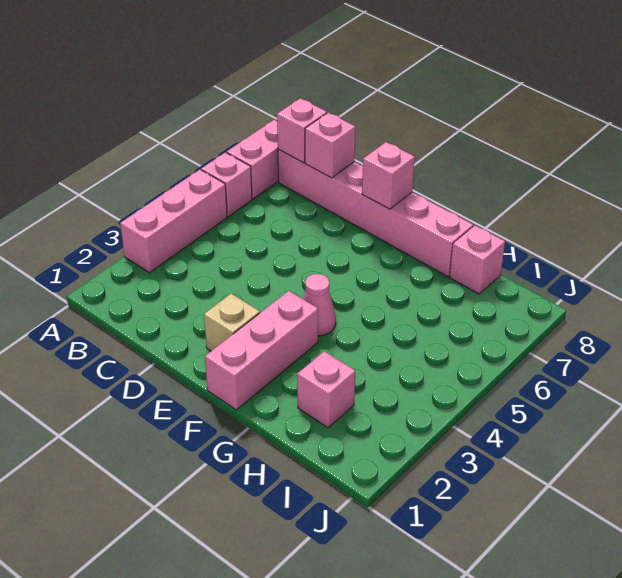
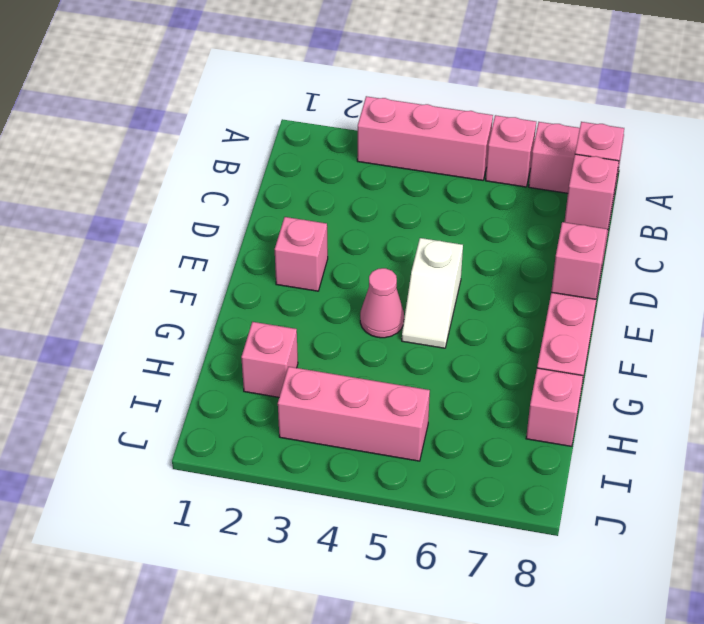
tan 1x1 brick [204,294,260,351] -> pink 1x1 brick [275,217,328,291]
none -> white 1x2 slope [402,238,463,348]
pink 1x3 brick [205,291,318,410] -> pink 1x3 brick moved to [278,367,430,461]

